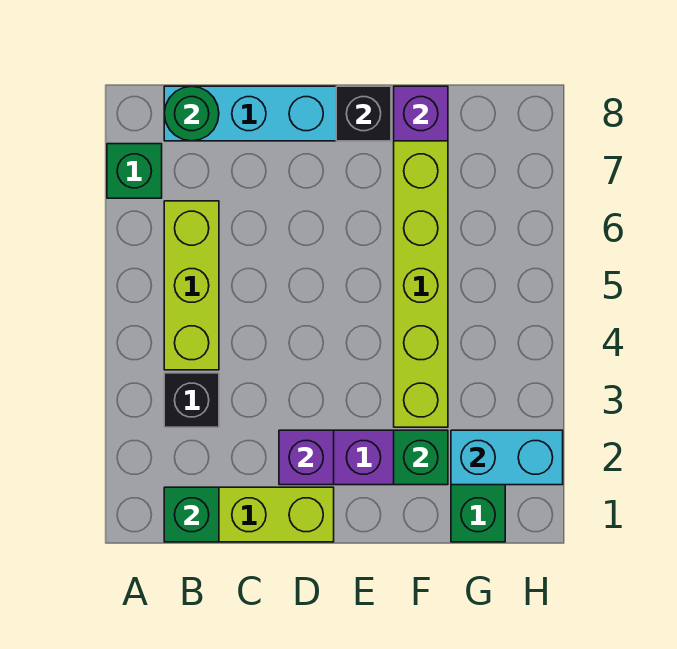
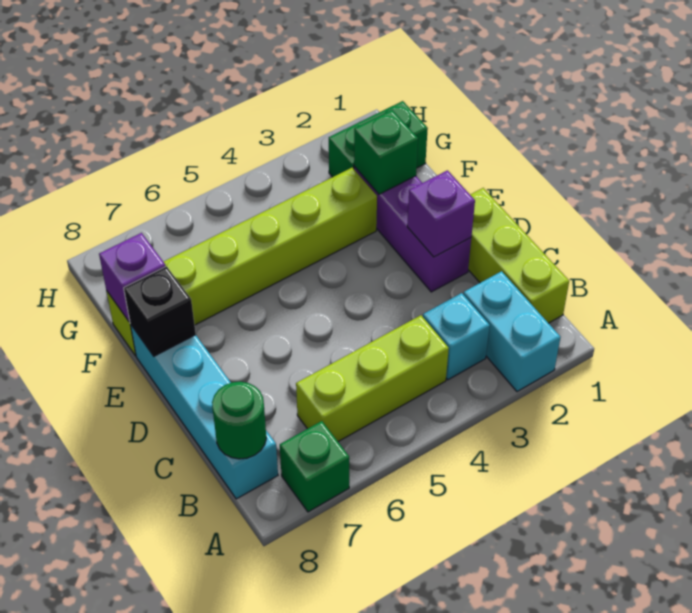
green 1x1 brick [164,487,219,542] -> none
black 1x1 brick [164,373,219,427] -> cyan 1x1 brick [423,293,490,380]
cyan 1x2 brick [451,430,563,485] -> cyan 1x2 brick moved to [463,271,560,392]

